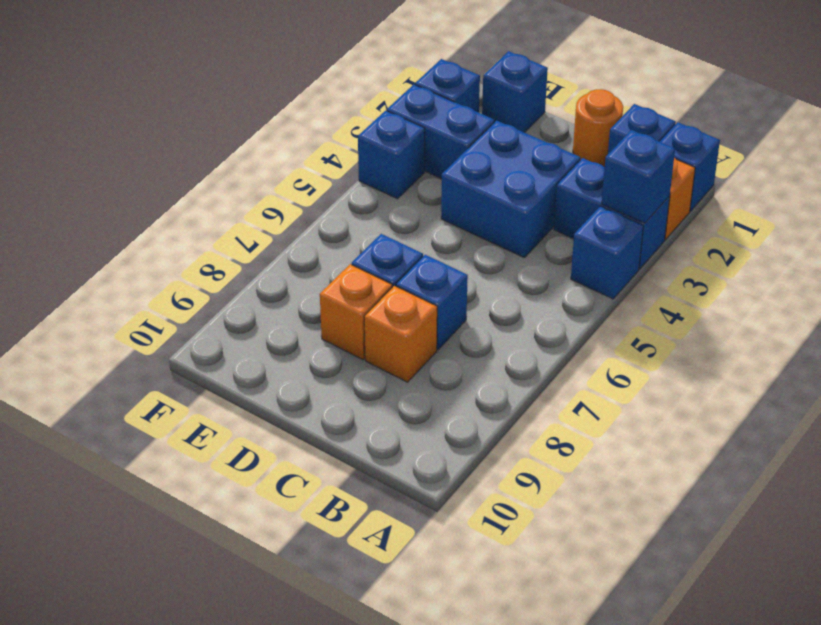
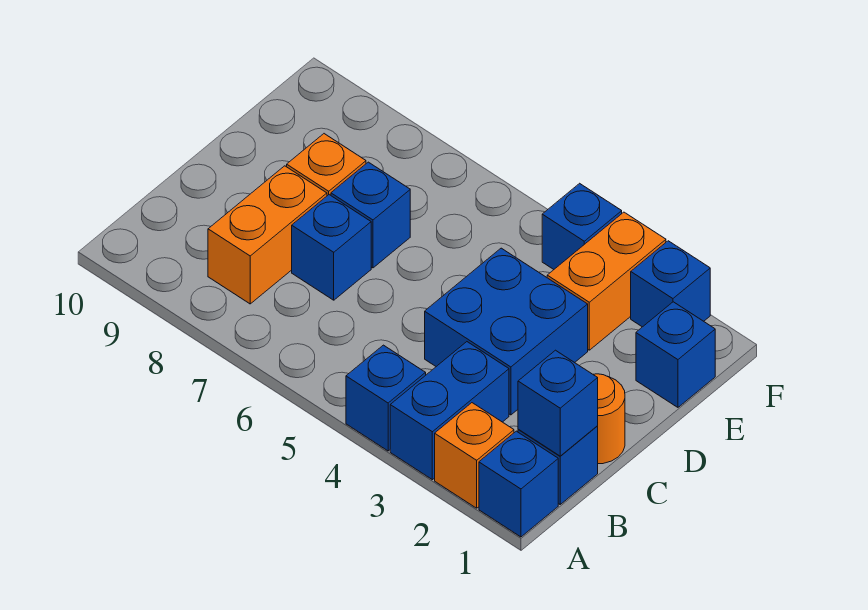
blue 1x1 brick [602,130,675,223] -> blue 1x1 brick moved to [518,350,598,456]
orange 1x1 brick [364,286,437,382] -> orange 1x2 brick [208,166,327,304]
blue 1x2 brick [387,85,494,179] -> orange 1x2 brick [547,212,666,350]

